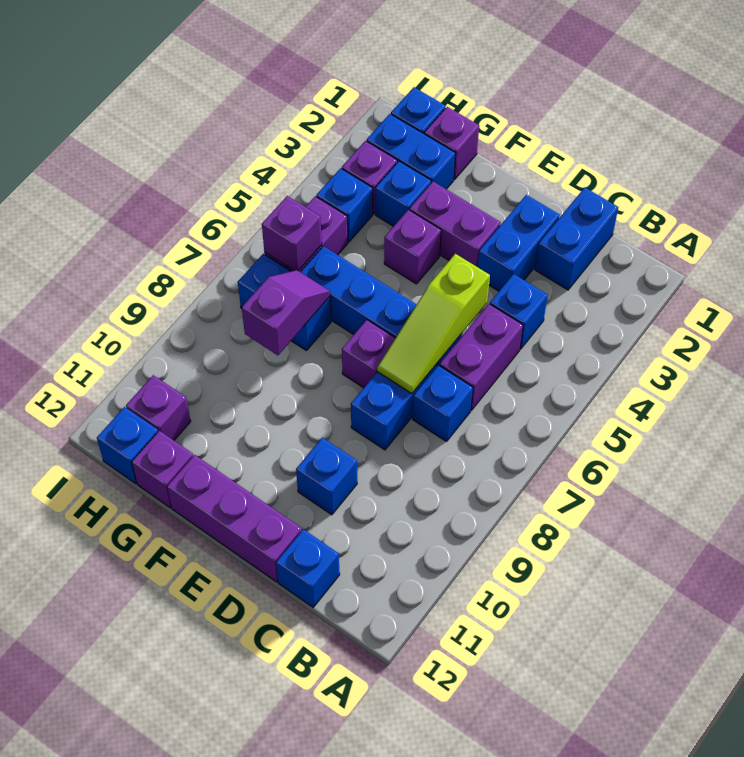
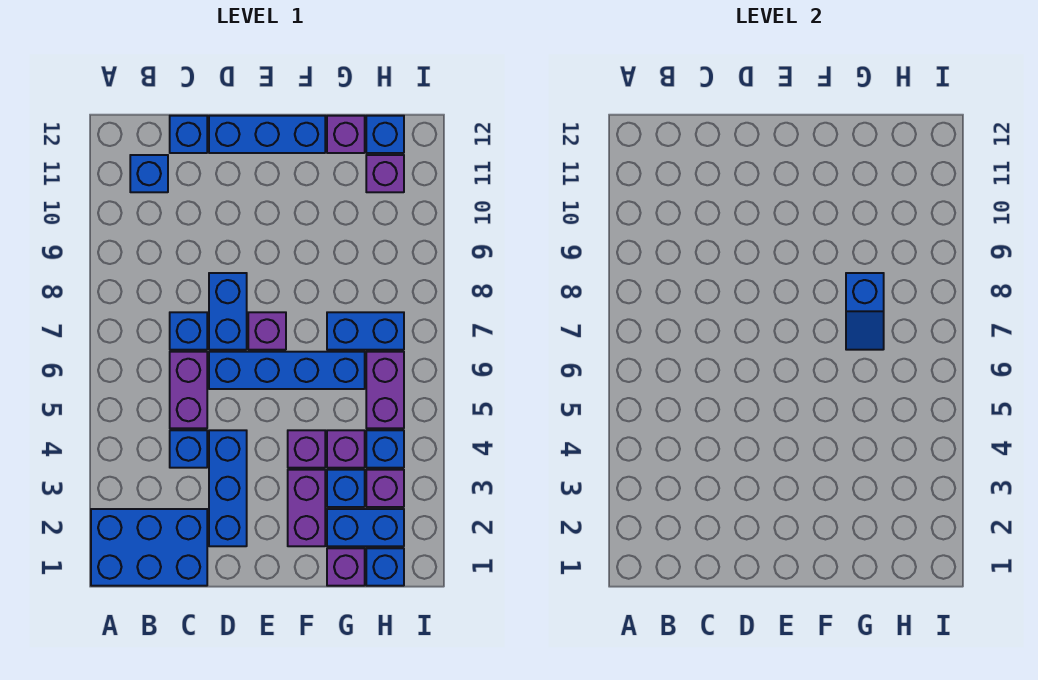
blue 1x2 brick [535,188,618,290] -> blue 2x3 brick [91,509,207,586]
blue 1x2 brick [478,195,560,291] -> blue 1x3 brick [209,430,247,546]
lime 1x3 slope [377,254,490,394] -> none
blue 1x1 brick [296,438,357,515] -> blue 1x1 brick moved to [130,155,168,192]
purple 1x3 brick [167,455,302,582] -> blue 1x3 brick [209,116,325,153]
purple 1x2 brick [409,182,501,267] -> purple 1x2 brick turned to [288,470,325,546]
purple 1x2 slope [242,270,330,355] -> blue 1x2 slope [846,273,884,350]
purple 1x1 brick [262,196,322,271] -> purple 1x1 brick moved to [327,430,365,468]

